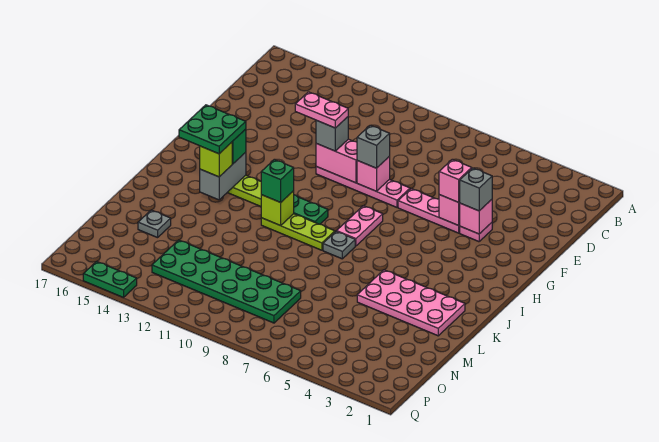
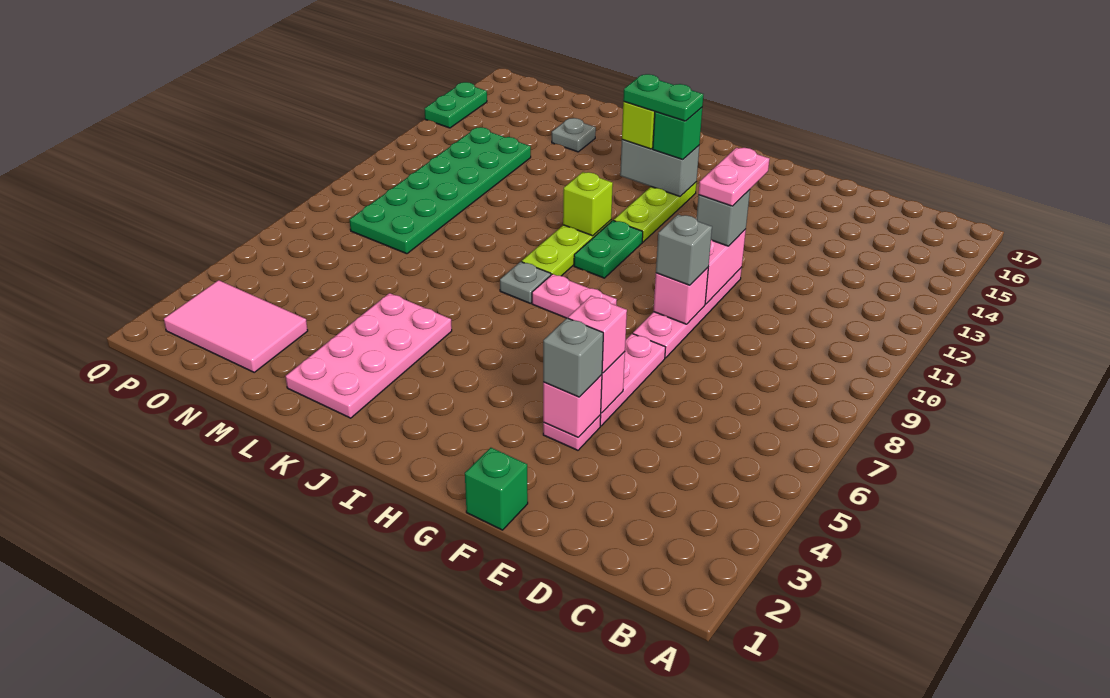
green 2x2 plate [179,105,246,154] -> green 1x2 plate [623,74,703,121]
green 1x1 brick [261,159,294,202] -> green 1x1 brick moved to [465,448,528,530]
none -> pink 2x3 tile [164,280,308,372]

